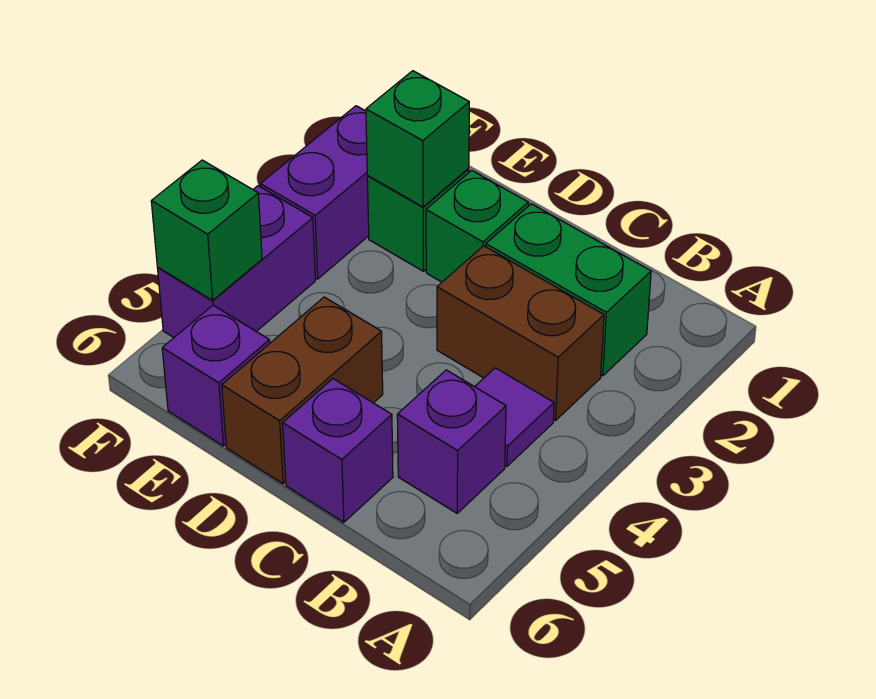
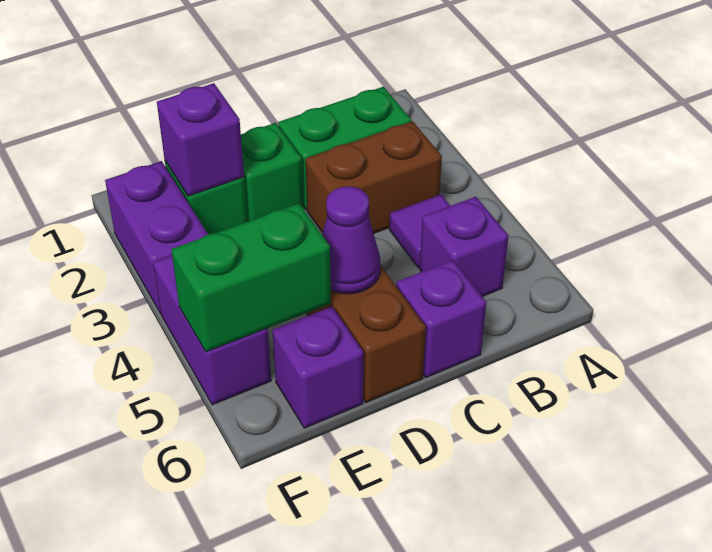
none -> purple 1x1 cone [322,186,380,294]
green 1x1 brick [366,71,469,207] -> purple 1x1 brick [157,83,244,196]
green 1x1 brick [151,160,262,300] -> green 1x2 brick [171,203,331,352]

